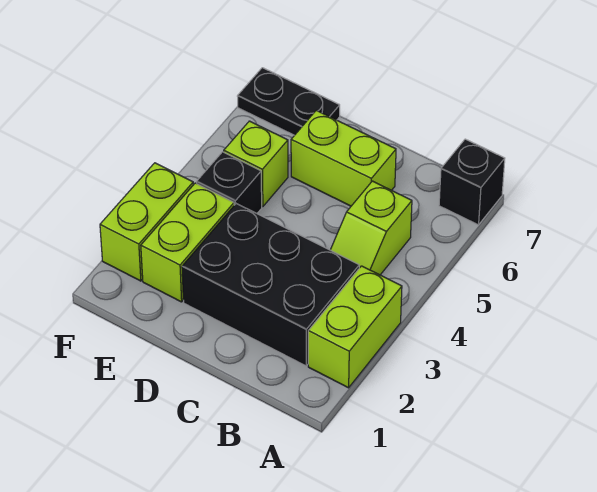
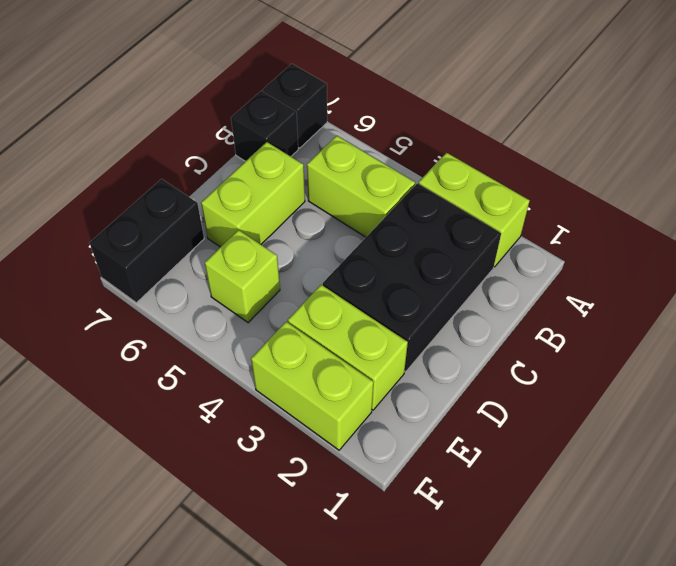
lime 1x2 slope [331,181,412,275] -> lime 1x2 brick [307,136,415,237]
black 1x1 brick [197,152,262,213] -> black 1x1 brick moved to [231,91,298,161]
black 1x2 plate [237,68,340,135] -> black 1x2 brick [90,179,204,303]

